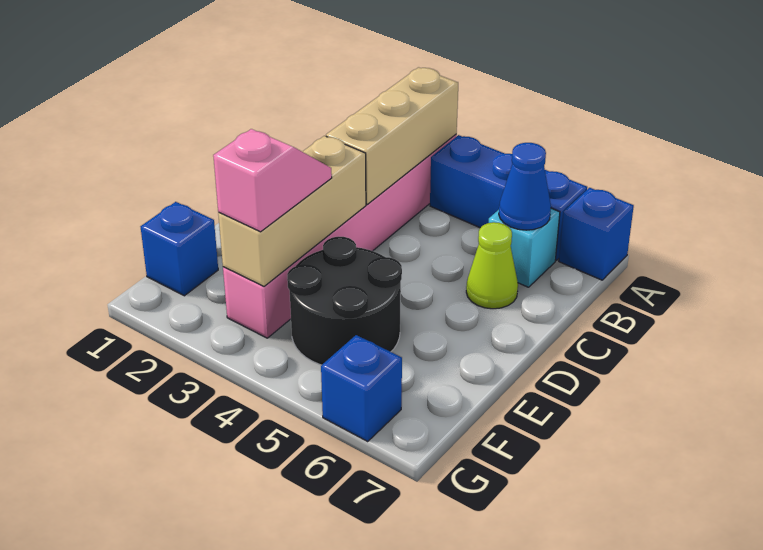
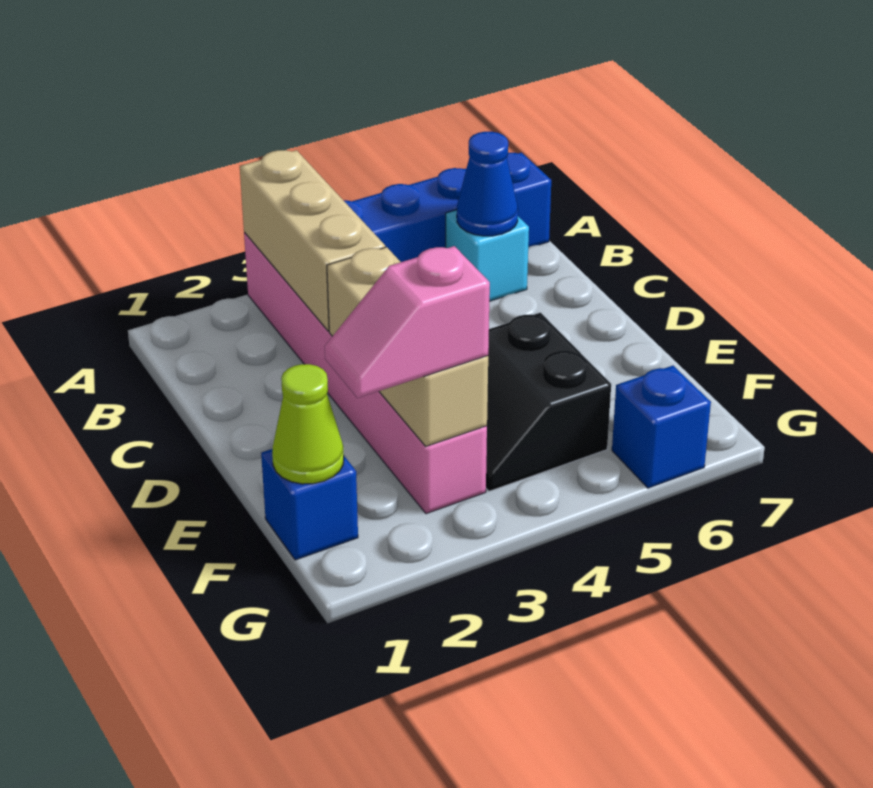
lime 1x1 cone [466,222,518,309] -> lime 1x1 cone moved to [272,364,344,484]
pink 1x2 slope [213,129,332,232] -> pink 1x2 slope turned to [325,246,490,398]
black 2x2 round brick [287,237,402,365] -> black 2x2 slope [486,313,611,491]

